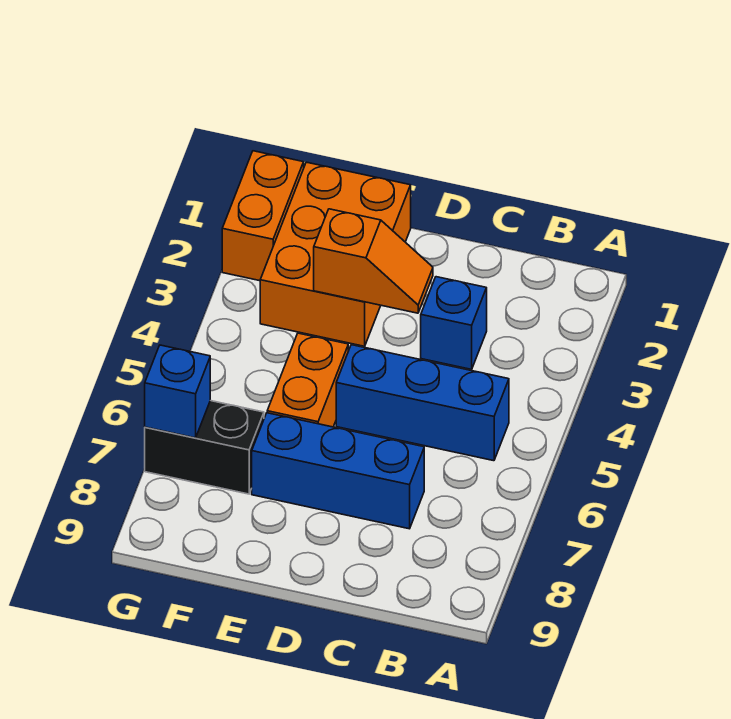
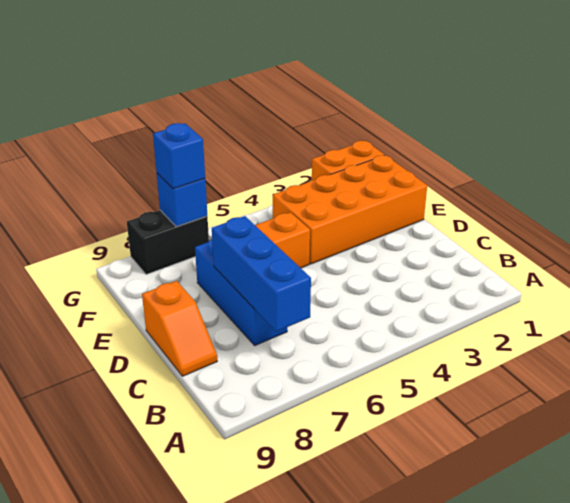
blue 1x3 brick [336,345,509,461] -> blue 1x3 brick moved to [212,216,311,332]
blue 1x1 brick [421,277,487,369] -> blue 1x1 brick moved to [153,123,205,189]
orange 1x2 slope [314,209,433,313] -> orange 1x2 slope moved to [142,281,217,376]
orange 2x3 brick [260,162,411,346] -> orange 2x4 brick [273,155,427,264]
black 1x2 brick [145,401,264,494] -> black 1x2 brick turned to [127,210,209,275]

